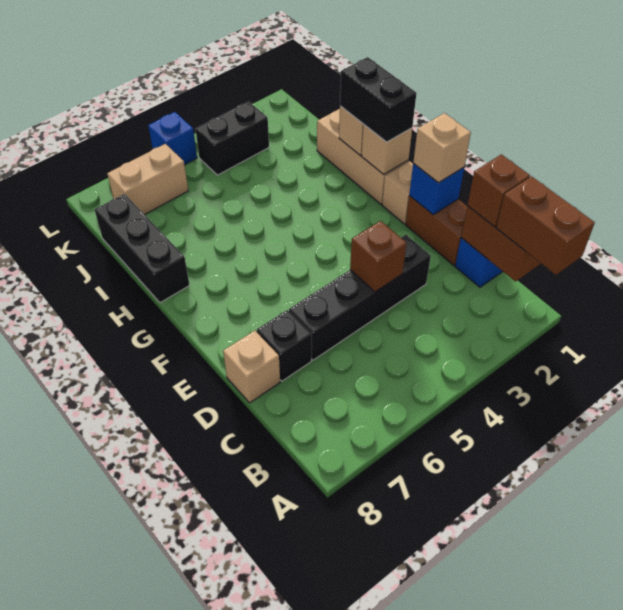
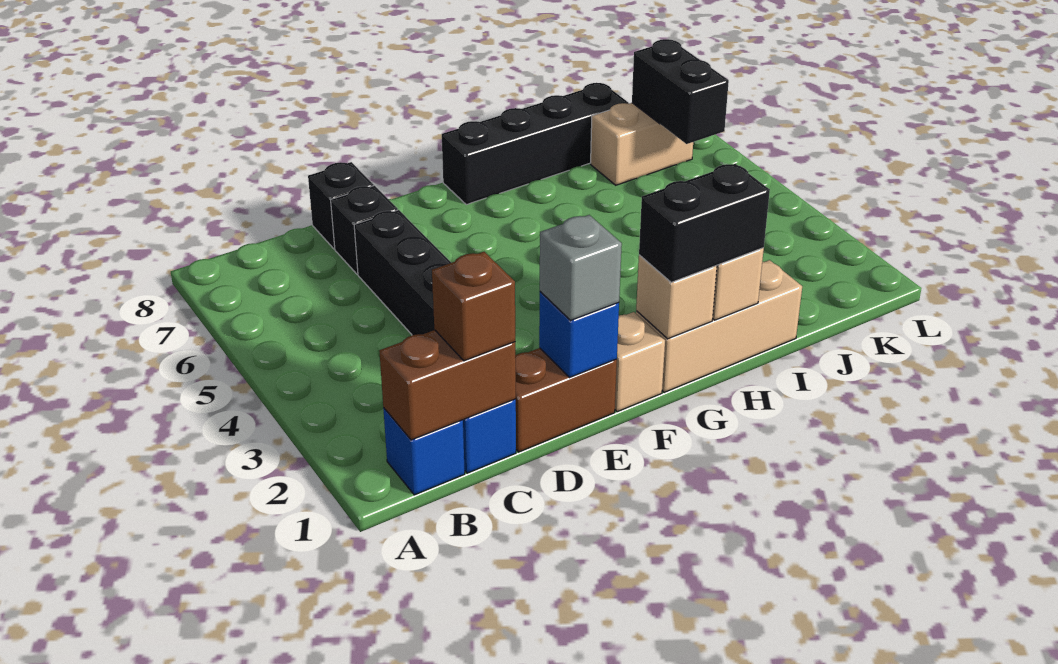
brown 1x2 brick [496,176,595,275] -> none
brown 1x1 brick [350,221,407,292] -> none
tan 1x1 brick [223,331,280,403] -> black 1x1 brick [308,162,374,249]
tan 1x1 brick [413,113,471,183] -> grey 1x1 brick [540,215,622,321]
black 1x3 brick [95,194,189,303] -> black 1x4 brick [442,83,629,205]
black 1x2 brick [196,101,269,175] -> black 1x2 brick moved to [632,39,729,144]
tan 1x2 brick [107,144,188,215] -> tan 1x2 brick turned to [591,103,693,185]
blue 1x1 brick [148,112,197,165] -> blue 1x1 brick moved to [383,408,465,495]

